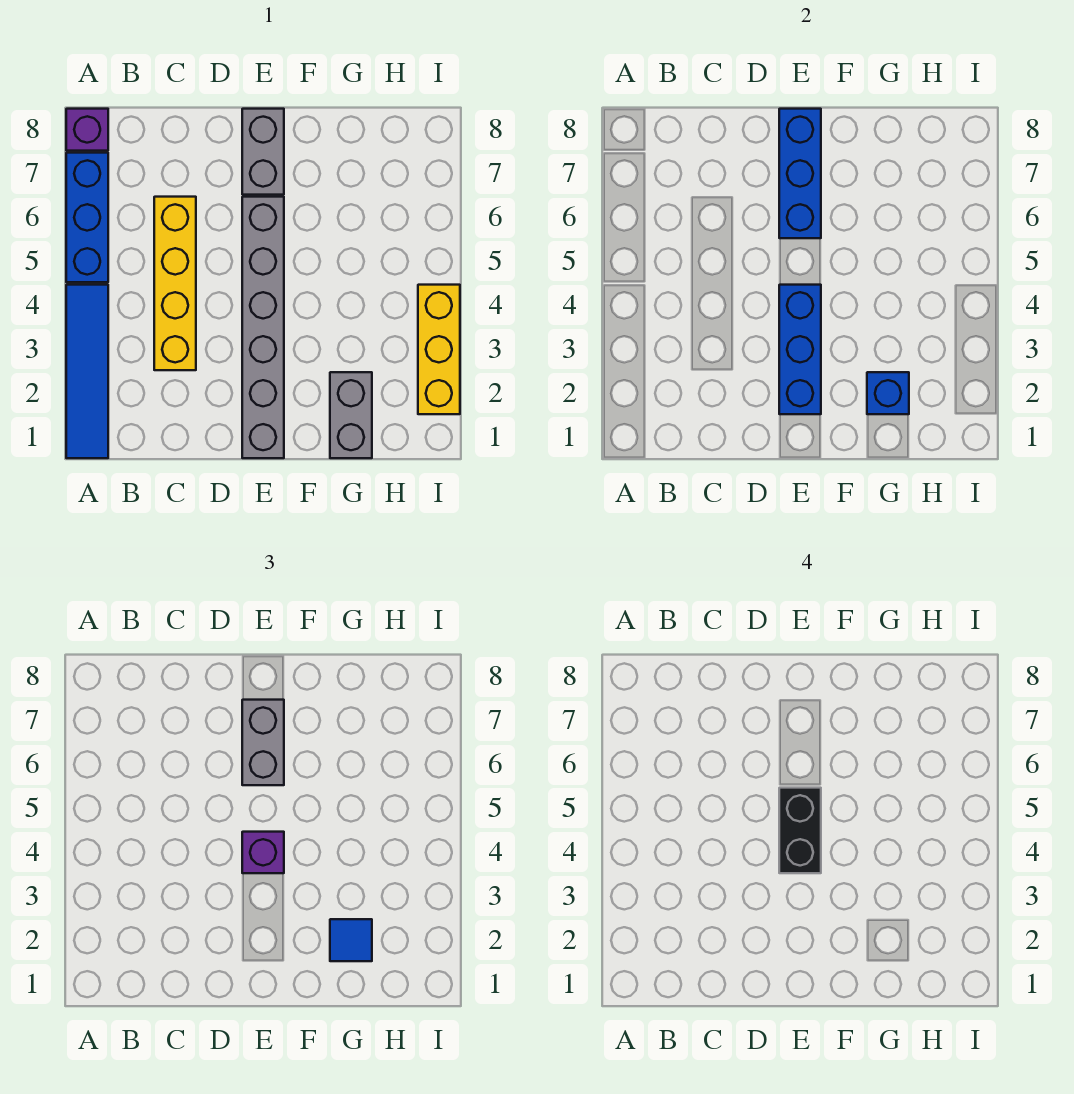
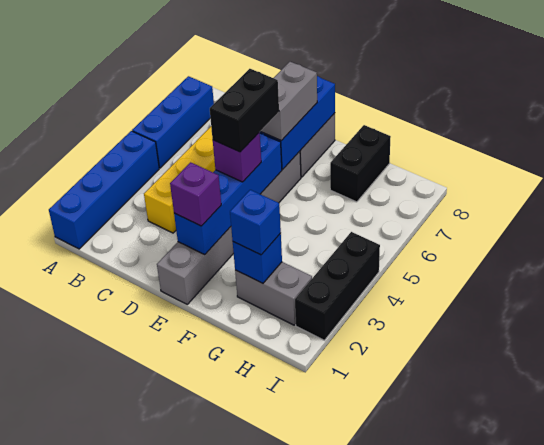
blue 1x4 tile [66,285,108,458] -> blue 1x4 brick [49,131,159,249]
purple 1x1 brick [66,109,108,151] -> purple 1x1 brick moved to [170,162,221,226]
blue 1x3 brick [779,285,821,414] -> blue 1x4 brick [174,133,282,254]
grey 1x2 brick [330,372,372,458] -> grey 1x2 brick turned to [235,262,312,325]
blue 1x1 tile [330,919,372,961] -> blue 1x1 brick [230,190,281,255]
none -> black 1x2 brick [330,125,391,202]
yellow 1x3 brick [418,285,460,414] -> black 1x3 brick [295,232,380,340]

